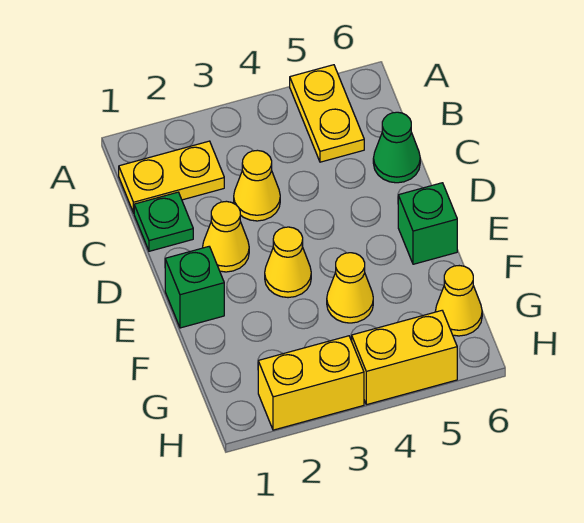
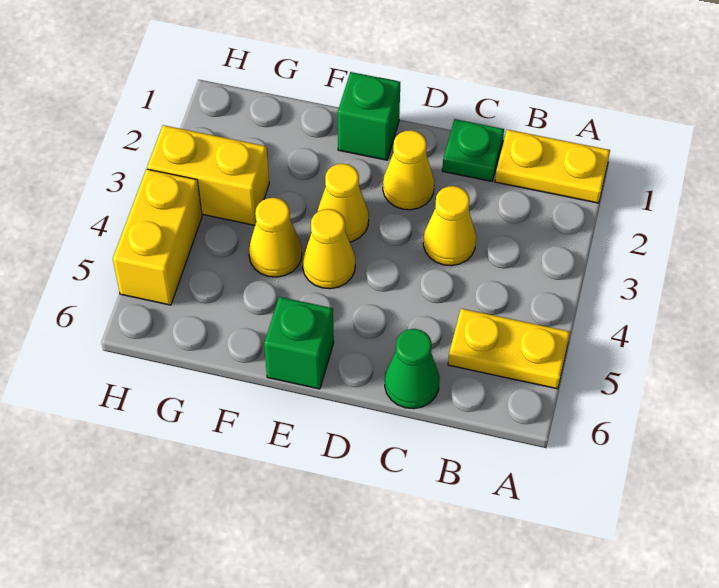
yellow 1x2 plate [119,141,224,213] -> yellow 1x2 plate turned to [495,130,610,203]
yellow 1x1 cone [435,266,482,336] -> yellow 1x1 cone moved to [302,209,355,289]
yellow 1x2 brick [258,336,364,430] -> yellow 1x2 brick turned to [147,125,269,225]

